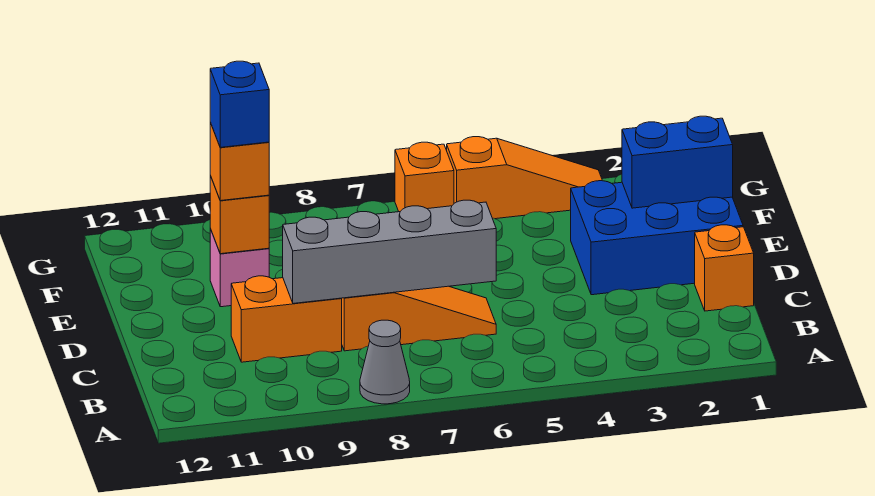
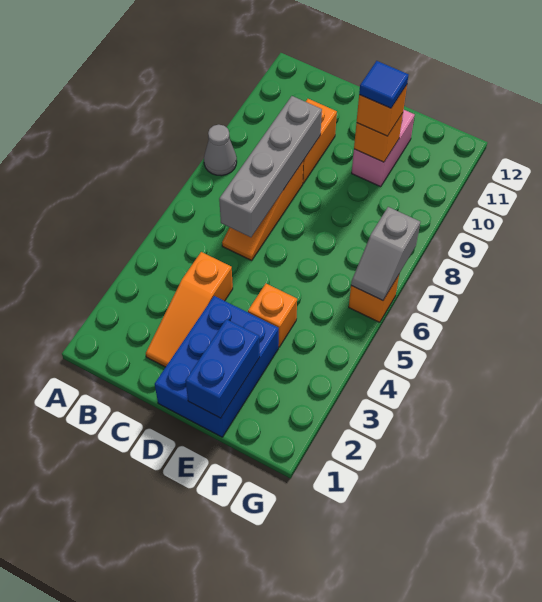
orange 1x1 brick [695,225,754,311] -> orange 1x1 brick moved to [248,284,297,347]
pink 1x1 brick [210,229,269,307] -> pink 1x2 brick [352,110,415,187]
blue 1x1 brick [210,61,269,147] -> blue 1x1 tile [359,61,409,108]
orange 1x3 slope [447,137,602,219] -> orange 1x3 slope moved to [146,252,233,367]
none -> grey 1x2 slope [351,207,420,301]

